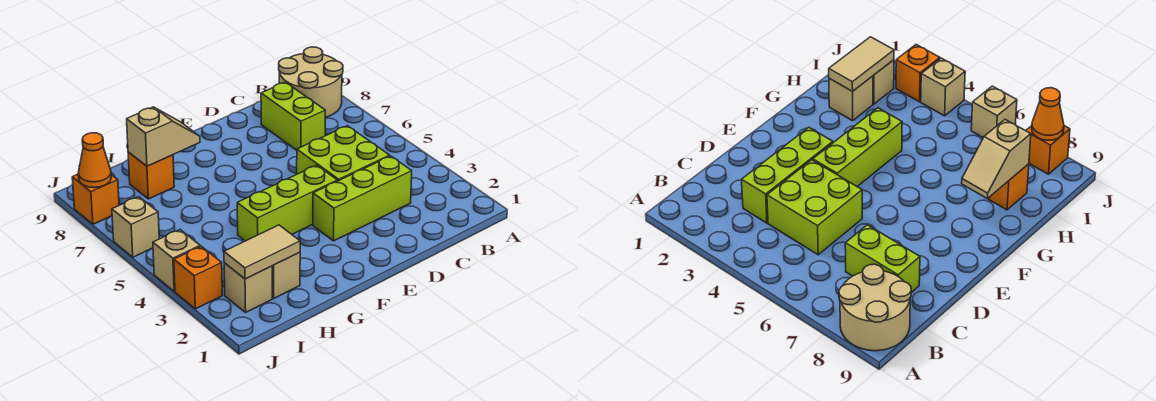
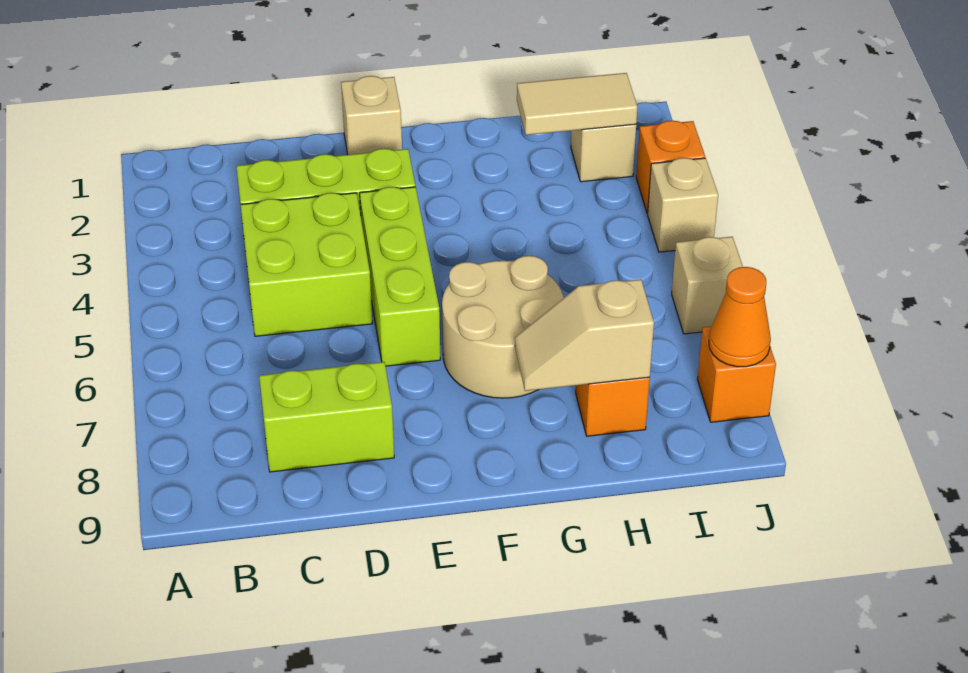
tan 2x2 round brick [279,47,343,118] -> tan 2x2 round brick moved to [442,256,564,398]
lime 1x2 brick [261,82,325,150] -> lime 1x2 brick turned to [259,362,394,472]
lime 1x3 brick [237,165,337,241] -> lime 1x3 brick turned to [360,187,440,366]
tan 1x1 brick [272,252,300,298] -> tan 1x1 brick moved to [341,76,402,155]

